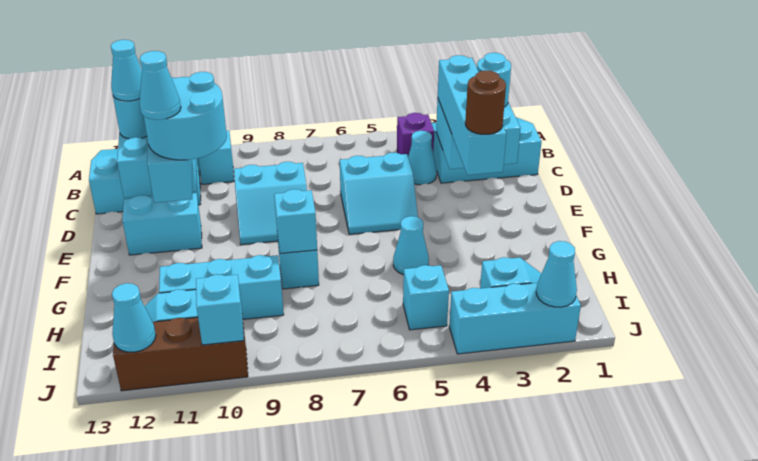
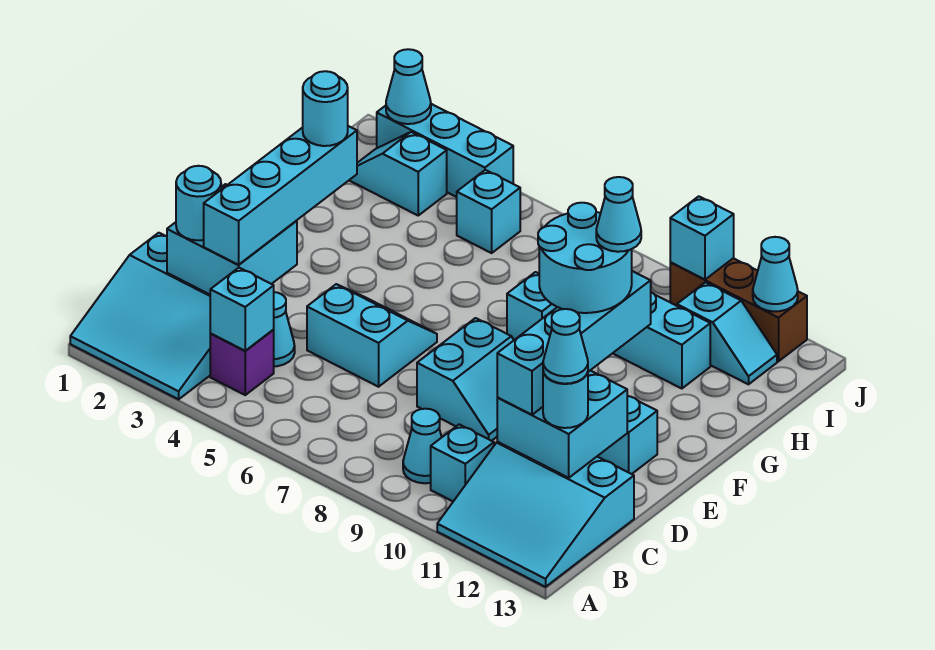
cyan 2x2 slope [234,162,307,245] -> cyan 2x2 slope turned to [417,318,514,441]
brown 1x1 round brick [465,70,506,134] -> cyan 1x1 round brick [303,71,348,146]
cyan 1x1 cone [393,216,429,275] -> cyan 1x1 cone moved to [403,409,442,483]
cyan 1x1 brick [274,189,317,253] -> cyan 1x1 brick moved to [210,268,274,351]

